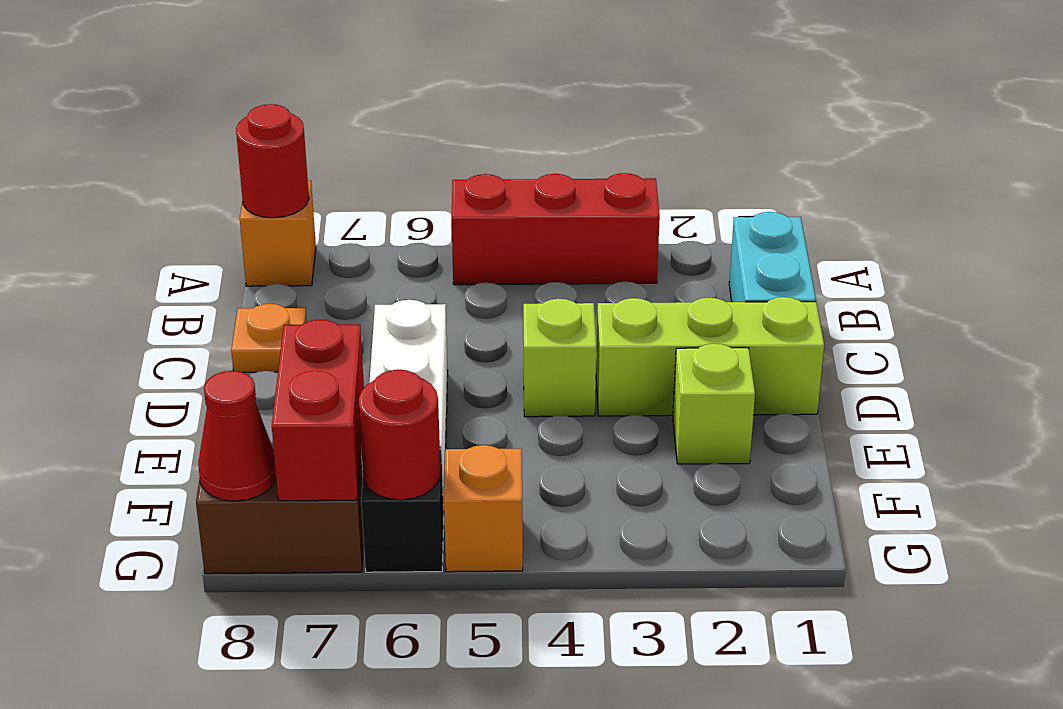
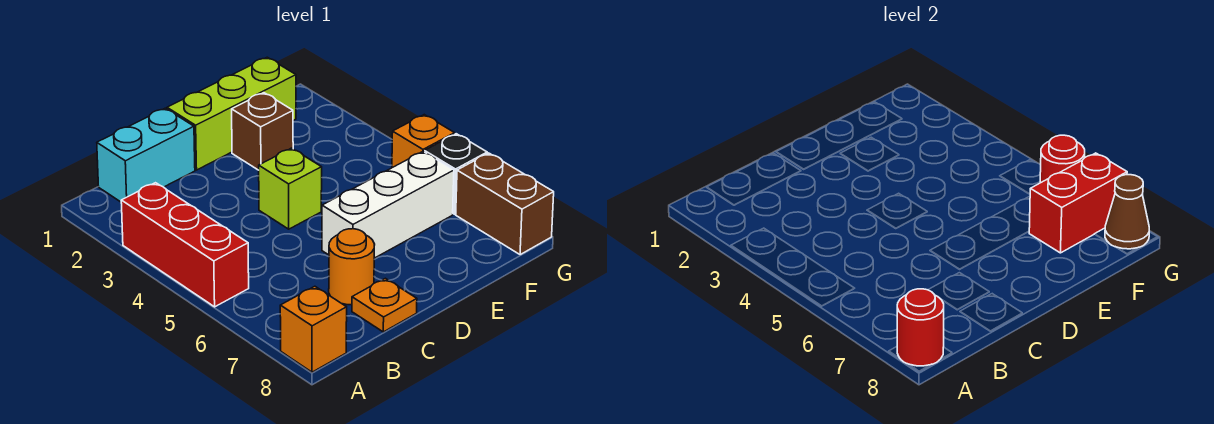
none -> orange 1x1 round brick [329,229,375,305]
lime 1x3 brick [596,297,824,416] -> lime 1x3 brick turned to [167,57,296,170]
lime 1x1 brick [673,343,755,464] -> brown 1x1 brick [232,93,293,170]
red 1x1 cone [198,371,276,501] -> brown 1x1 cone [1105,175,1149,249]

